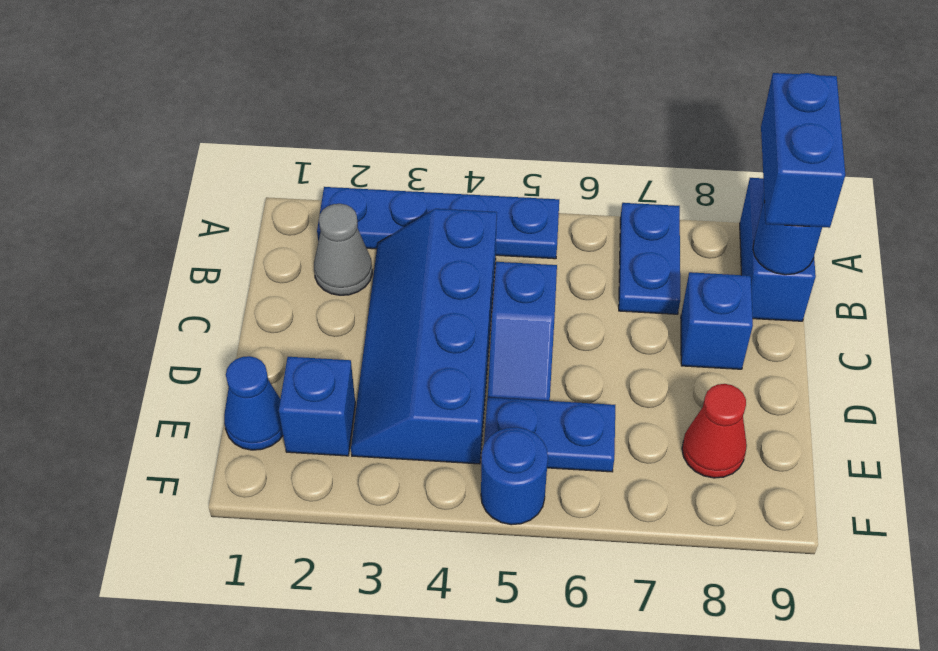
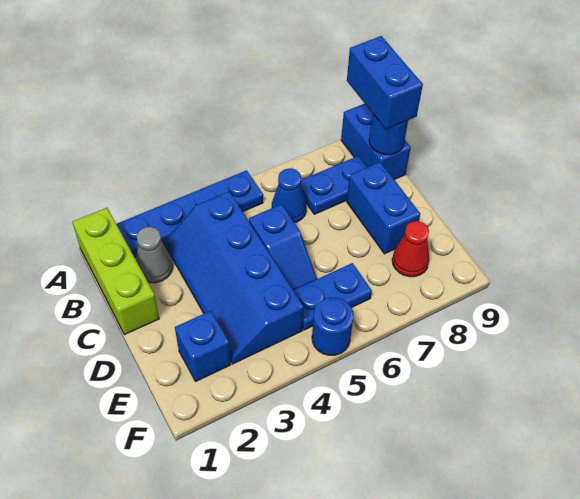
none -> lime 1x3 brick [72,208,159,335]
blue 1x2 plate [619,203,680,314] -> blue 1x2 plate turned to [301,156,367,214]
blue 1x1 brick [681,272,753,369] -> blue 1x2 brick [347,162,420,254]
blue 1x1 cone [224,356,283,450] -> blue 1x1 cone moved to [272,168,306,223]

